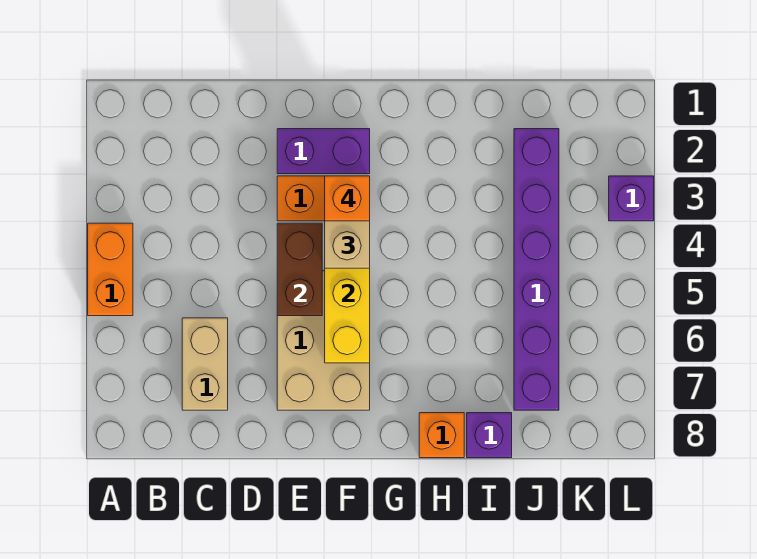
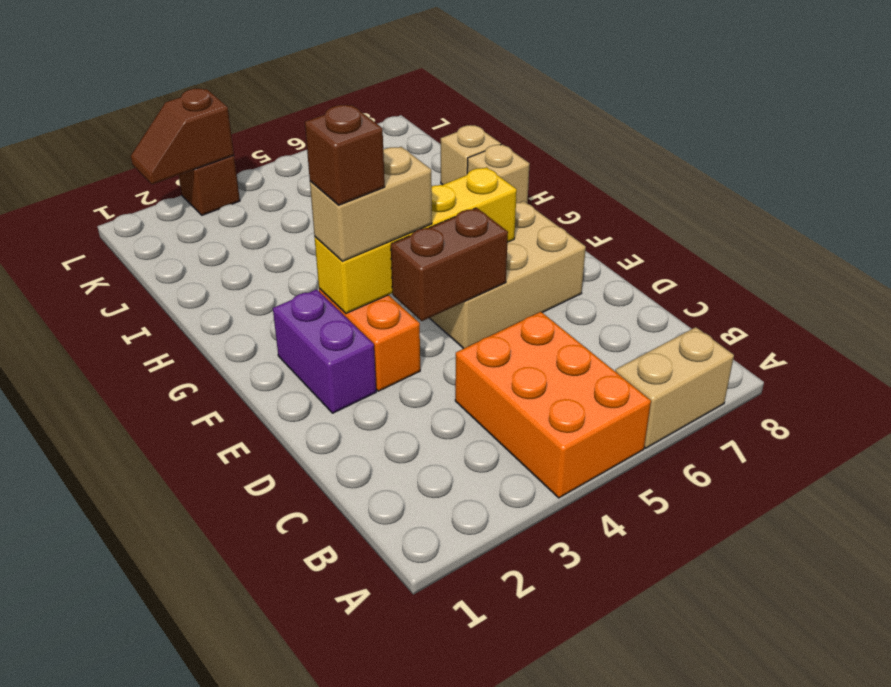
orange 1x2 brick [88,223,133,316] -> orange 2x3 brick [455,312,651,498]
tan 1x2 brick [182,318,228,410] -> tan 1x2 brick moved to [615,327,734,448]
orange 1x1 brick [325,176,370,221] -> brown 1x1 brick [305,105,385,205]
orange 1x1 brick [419,413,464,458] -> tan 1x1 brick [467,144,530,203]
purple 1x1 brick [467,413,512,458] -> tan 1x1 brick [441,125,501,185]
purple 1x6 brick [514,129,559,410] -> none
none -> brown 1x2 slope [131,88,234,184]
purple 1x1 brick [609,176,654,221] -> brown 1x1 brick [179,155,240,215]

